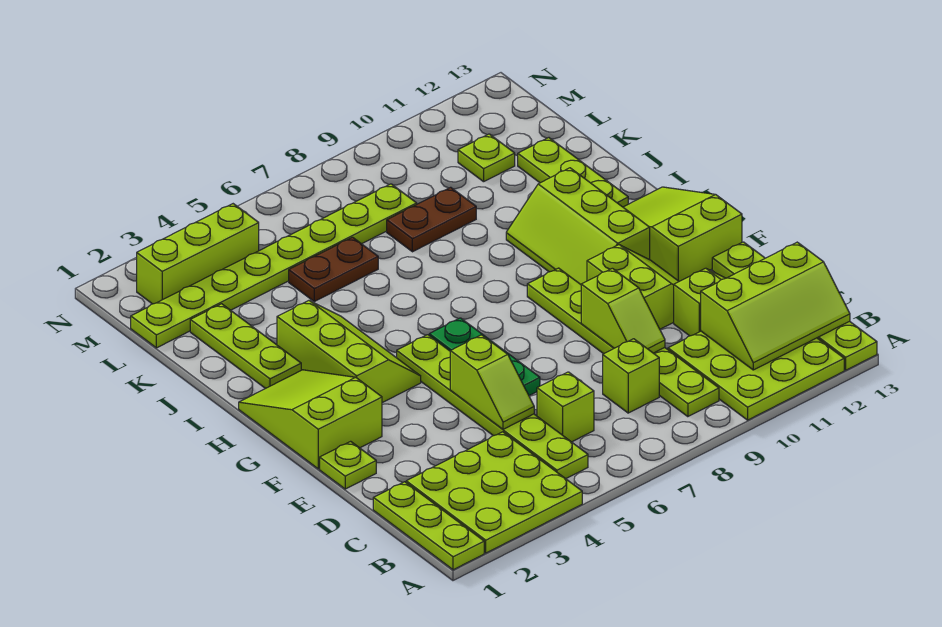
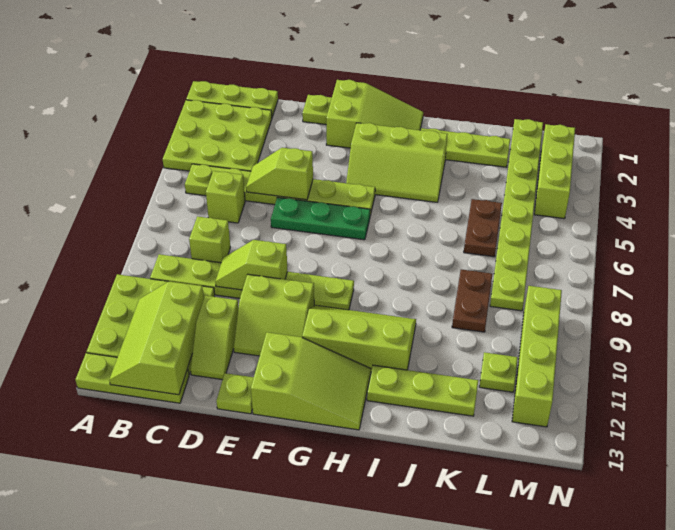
none -> lime 1x4 brick [512,286,562,427]

